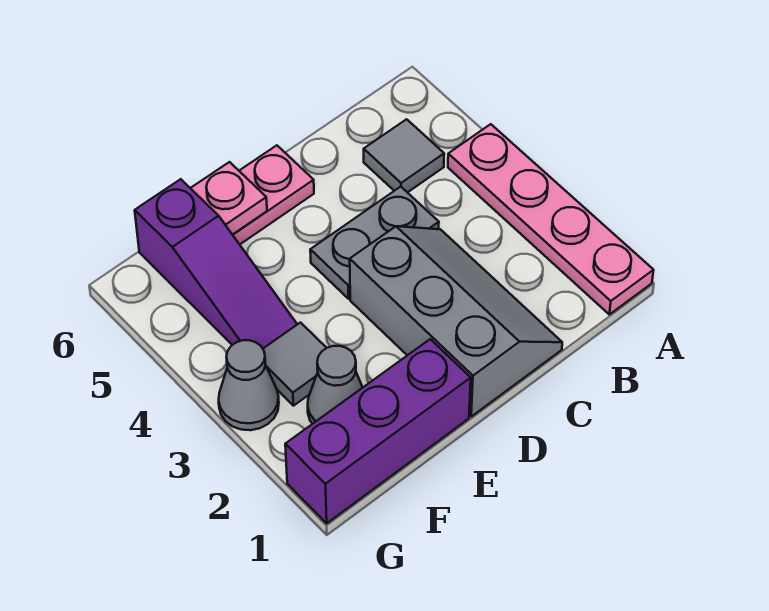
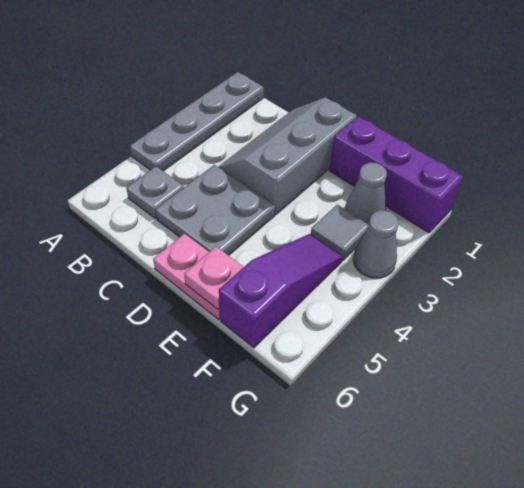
pink 1x4 plate [448,124,654,314] -> grey 1x4 plate [130,72,264,171]
grey 1x1 tile [364,119,444,193] -> grey 1x1 plate [126,167,184,219]
grey 1x2 plate [310,187,439,299] -> grey 2x2 plate [156,165,275,256]

